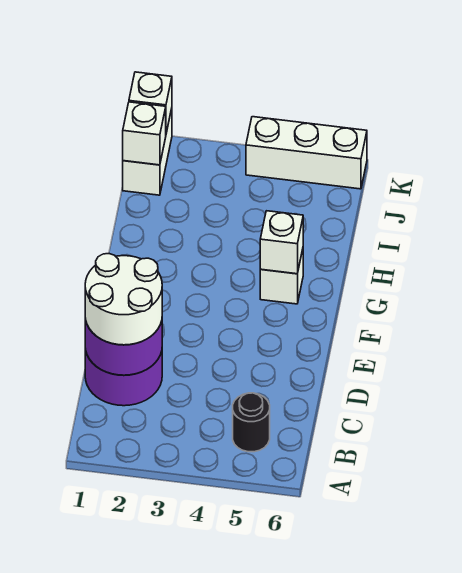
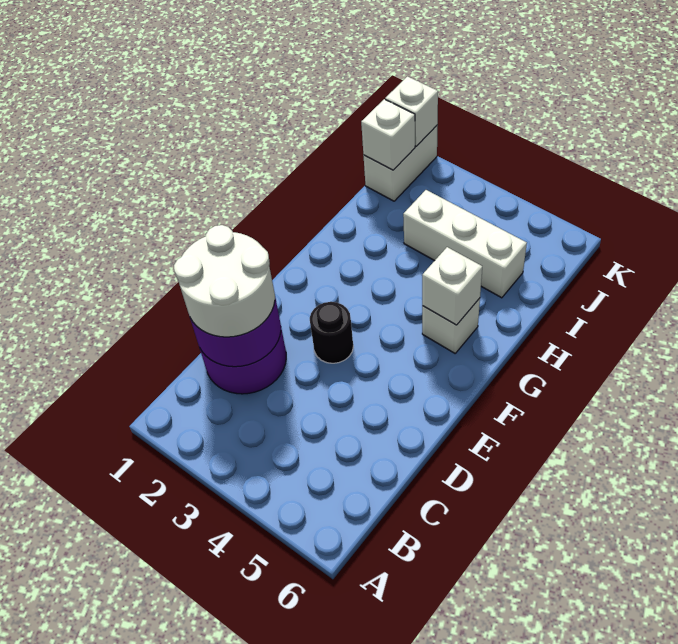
black 1x1 round brick [233,393,270,452] -> black 1x1 round brick moved to [310,302,353,363]
white 1x3 brick [246,117,367,189] -> white 1x3 brick moved to [403,190,527,298]

